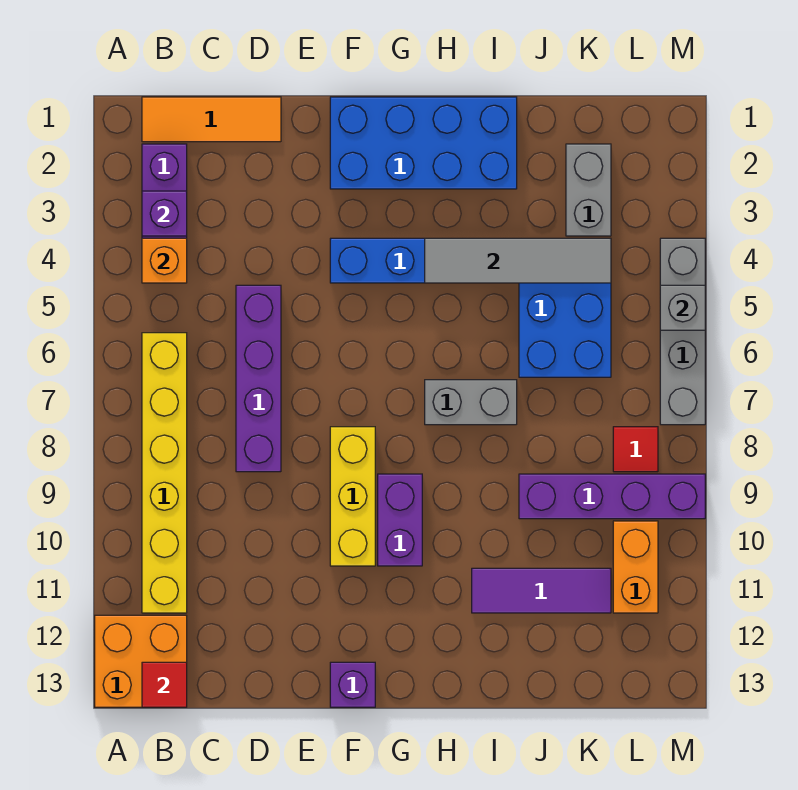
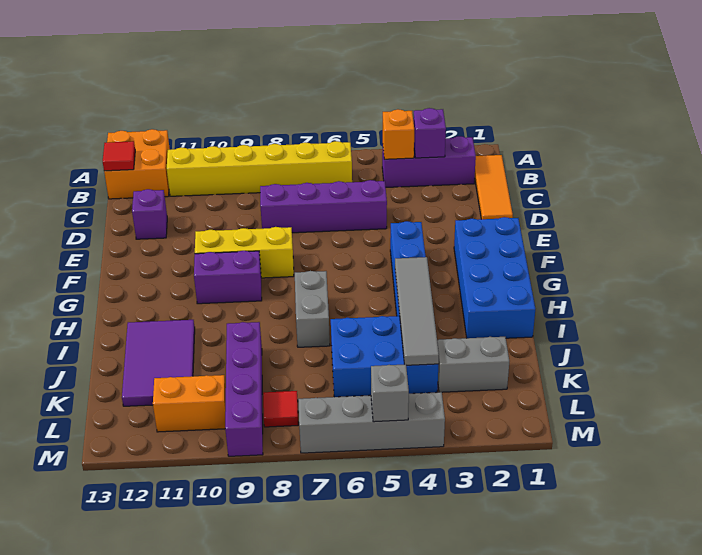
purple 1x1 brick [330,662,375,707] -> purple 1x1 brick moved to [132,189,167,239]
purple 1x3 tile [472,568,611,613] -> purple 2x3 tile [122,320,195,406]

